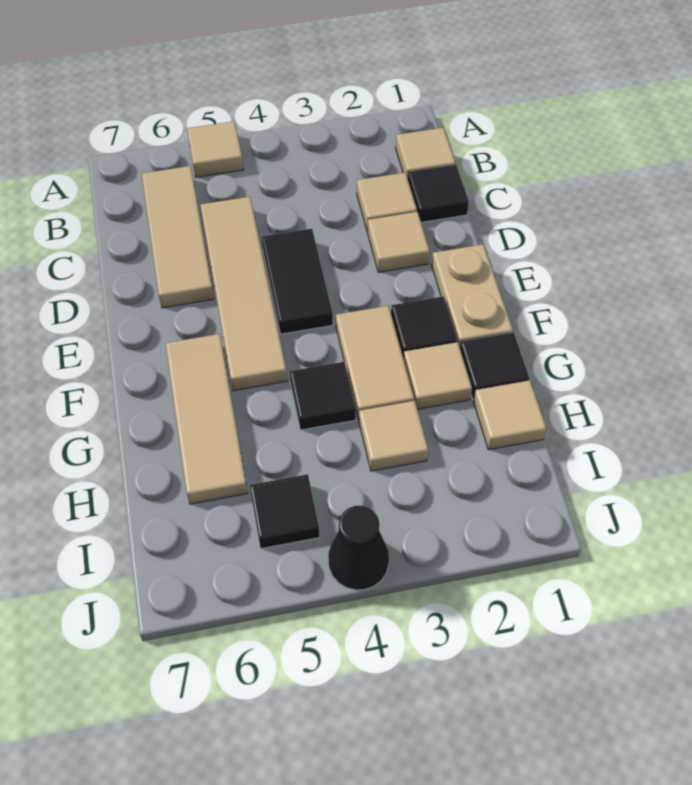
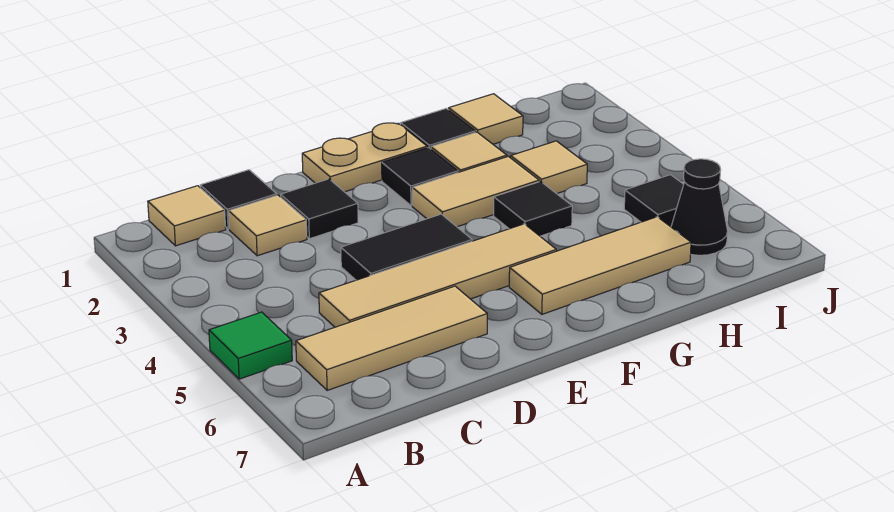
tan 1x1 tile [187,121,244,177] -> green 1x1 tile [209,312,292,379]
tan 1x1 tile [367,212,430,272] -> black 1x1 tile [281,179,358,239]
black 1x1 cone [328,506,389,590] -> black 1x1 cone moved to [671,159,728,255]

